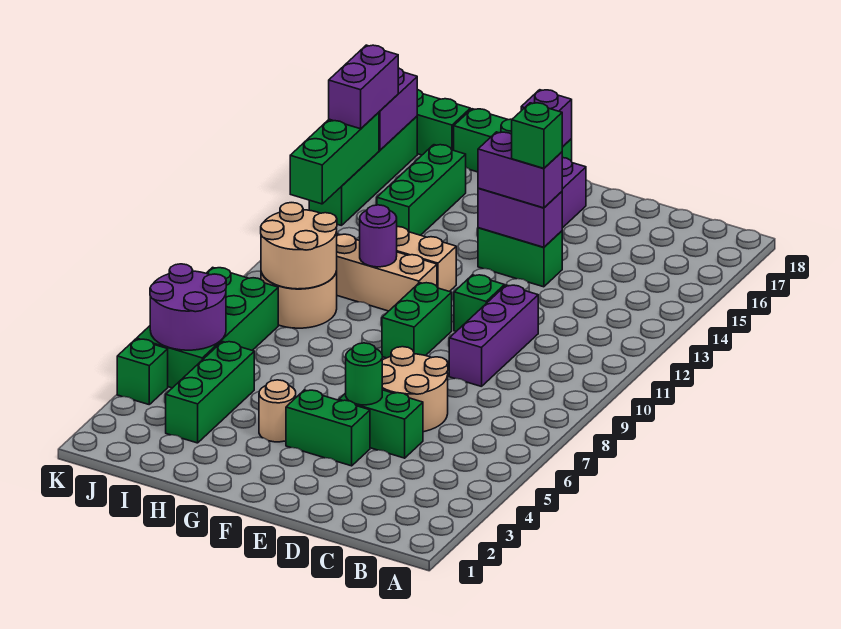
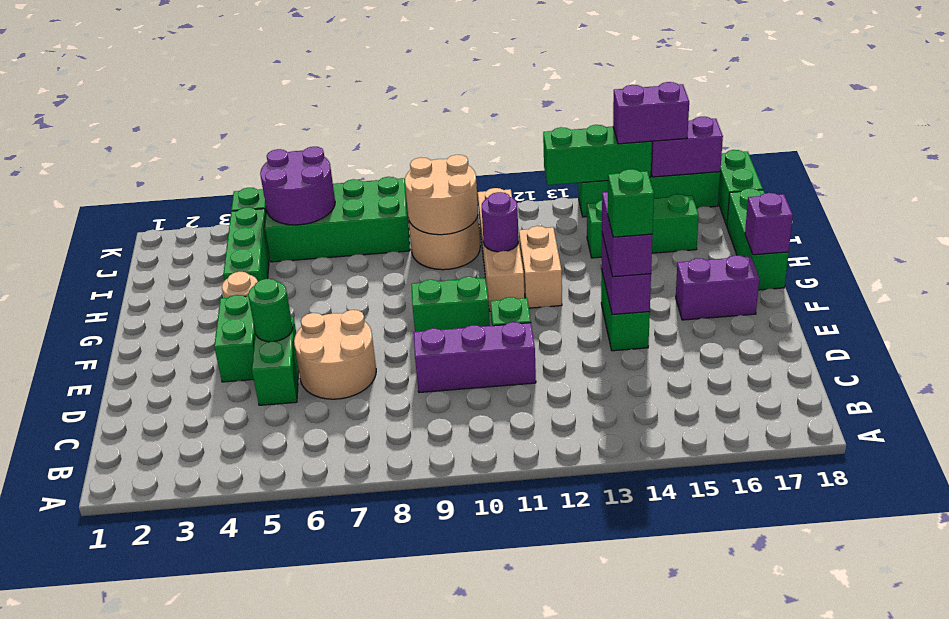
green 1x3 brick [166,342,254,443] -> green 1x3 brick turned to [223,207,270,281]

